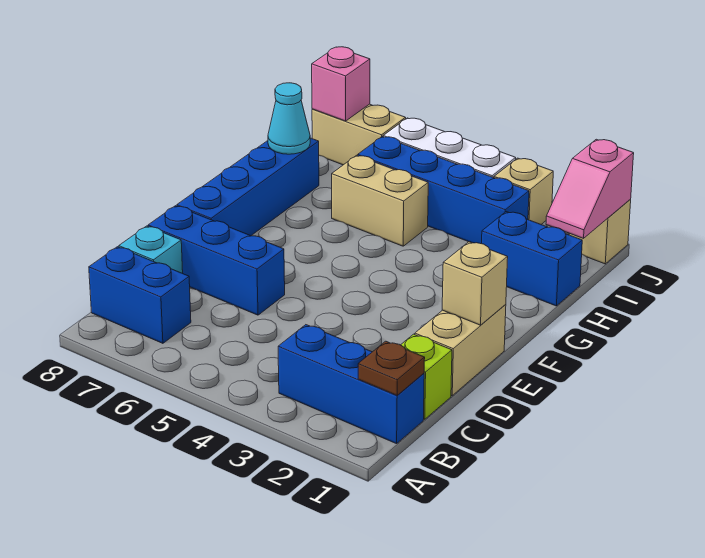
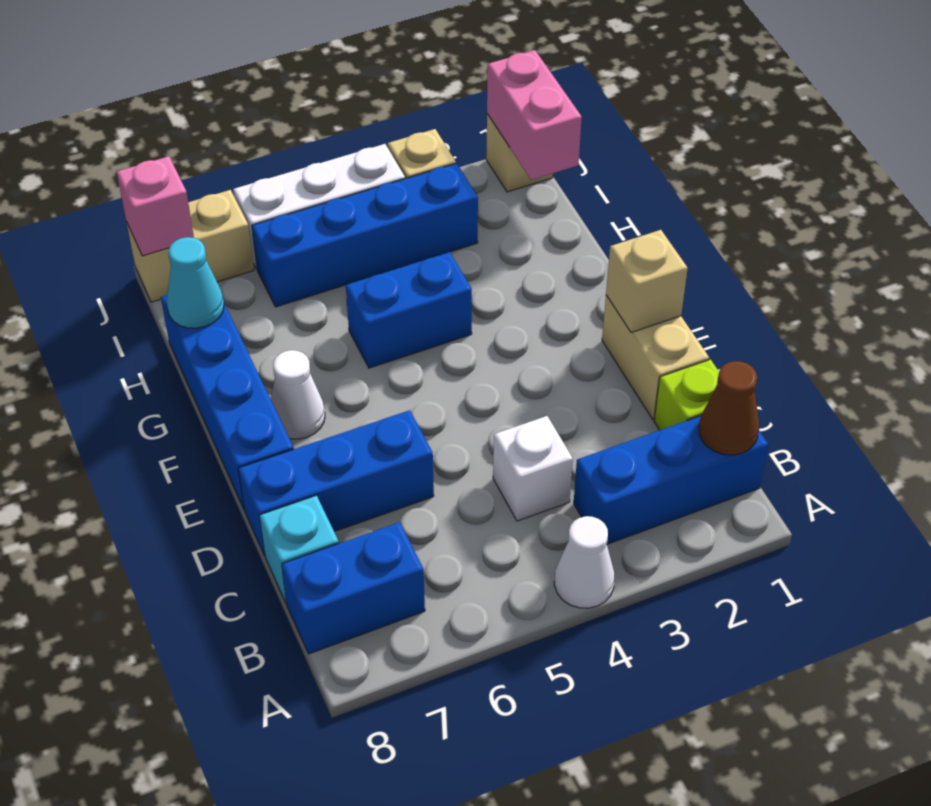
none -> white 1x1 cone [554,516,615,608]
brown 1x1 plate [358,341,425,395] -> brown 1x1 cone [699,361,759,455]
none -> white 1x1 brick [493,416,573,521]
none -> white 1x1 cone [271,350,325,439]
blue 1x2 brick [482,212,582,306] -> blue 1x2 brick moved to [346,252,472,368]
tan 1x2 brick [332,155,428,246] -> none
pink 1x2 slope [546,139,634,238] -> pink 1x2 brick [487,50,582,180]

